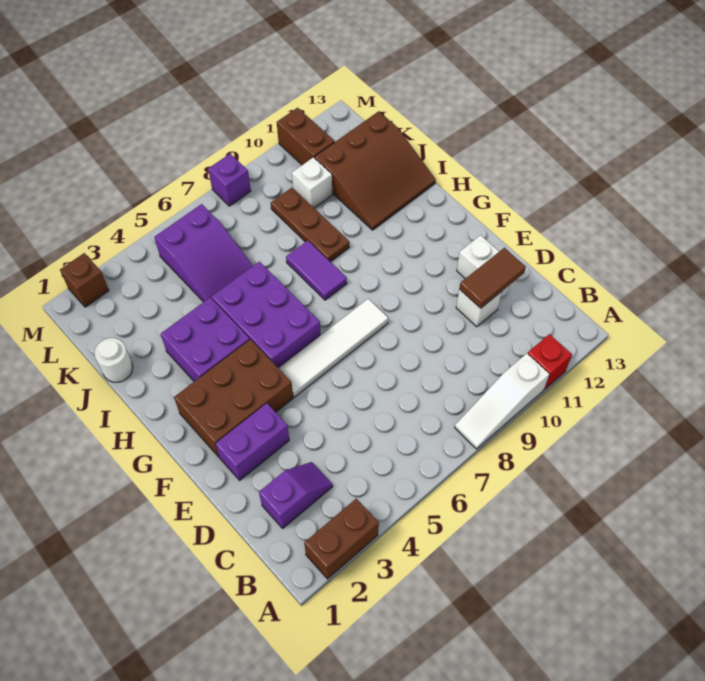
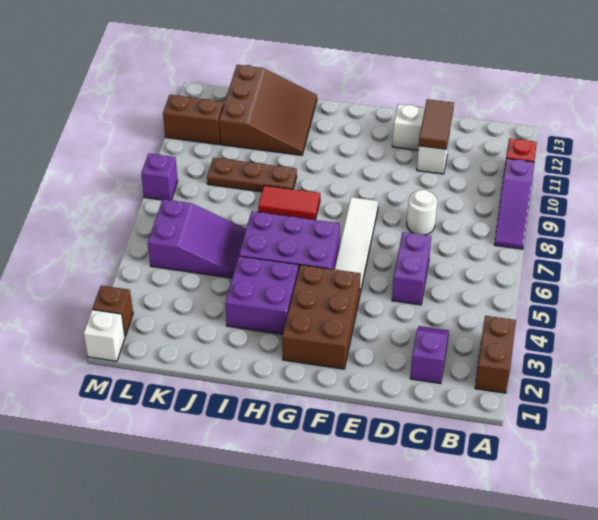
white 1x3 slope [455,353,549,449] -> purple 1x3 slope [494,158,534,249]
purple 1x2 brick [216,403,289,480] -> purple 1x2 brick moved to [392,232,431,305]
purple 1x2 tile [286,241,347,300] -> red 1x2 tile [258,185,320,220]
white 1x1 round brick [95,338,133,382] -> white 1x1 round brick moved to [407,190,437,235]
white 1x1 brick [292,157,332,208] -> white 1x1 brick moved to [84,310,125,361]

